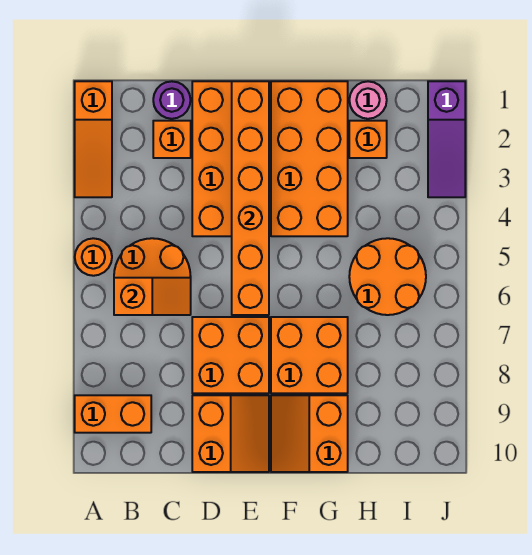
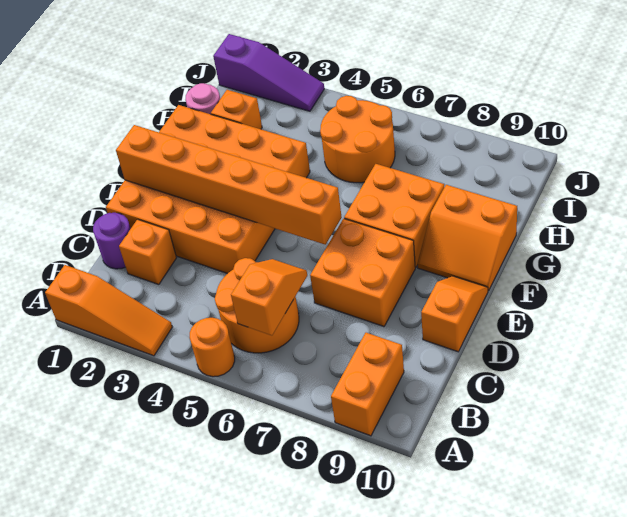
orange 2x2 slope [192,395,269,472] -> orange 1x2 slope [421,276,488,352]

